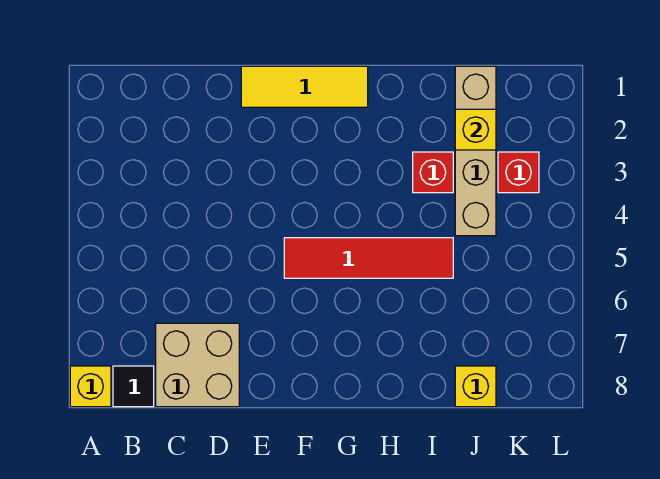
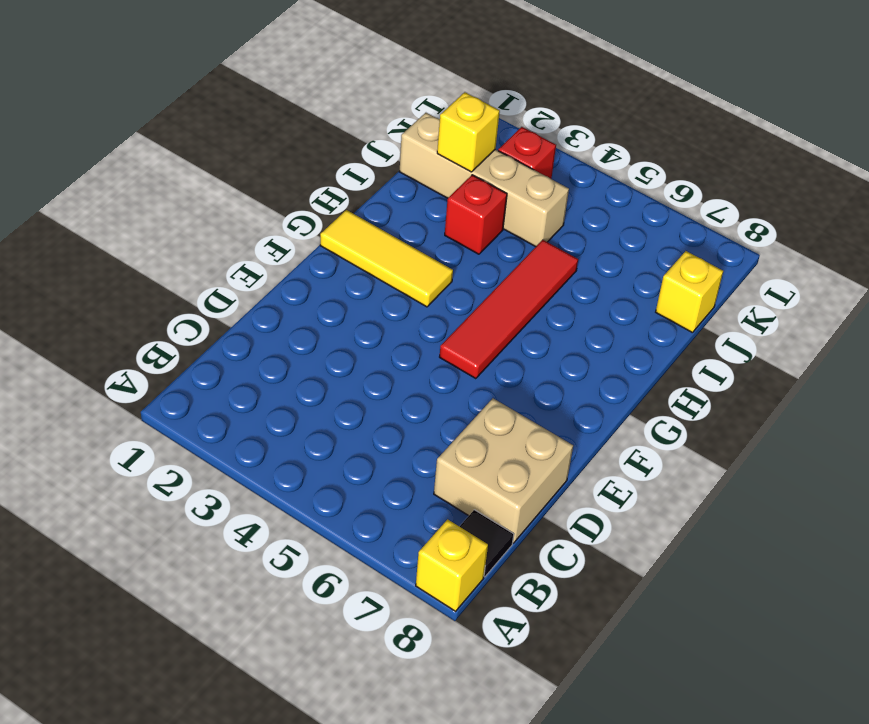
yellow 1x3 tile [241,66,368,107] -> yellow 1x3 tile turned to [320,210,453,307]

